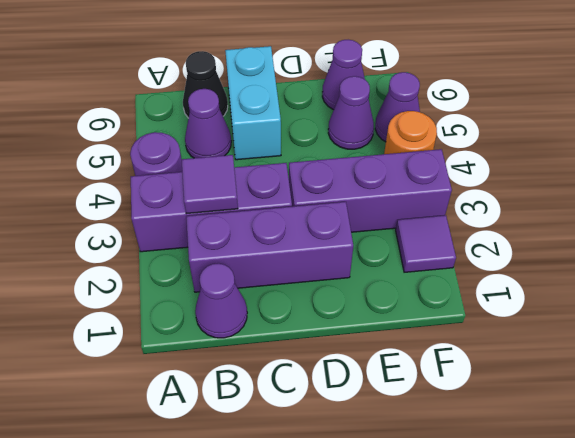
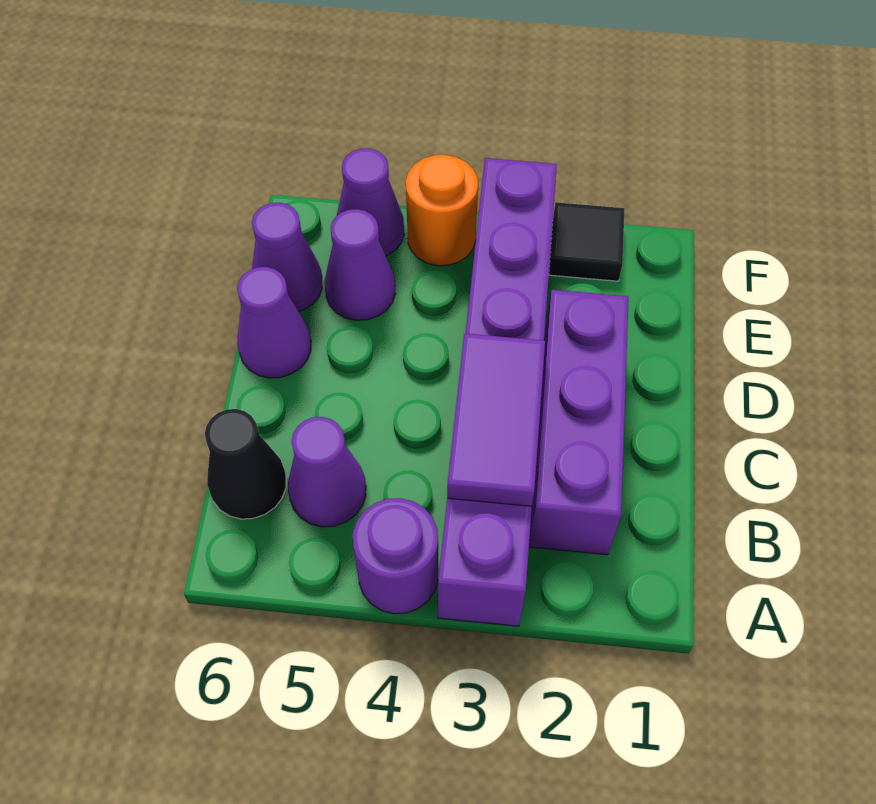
purple 1x1 cone [195,263,247,338] -> purple 1x1 cone moved to [237,267,311,378]
purple 1x1 tile [182,155,238,214] -> purple 1x2 tile [447,333,545,506]
cyan 1x2 brick [225,46,281,160] -> none
purple 1x1 tile [396,215,456,272] -> black 1x1 tile [549,202,625,281]

